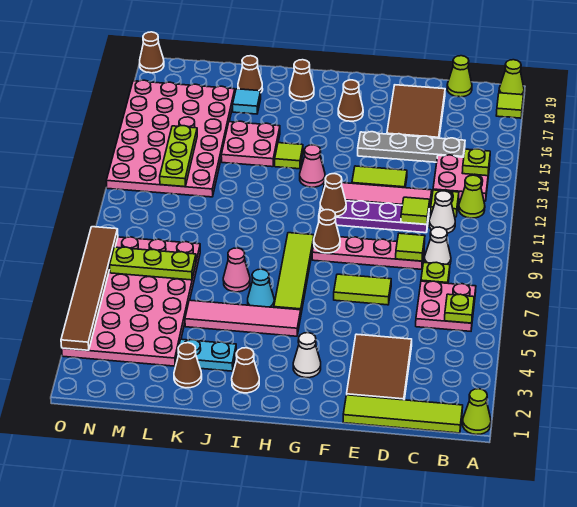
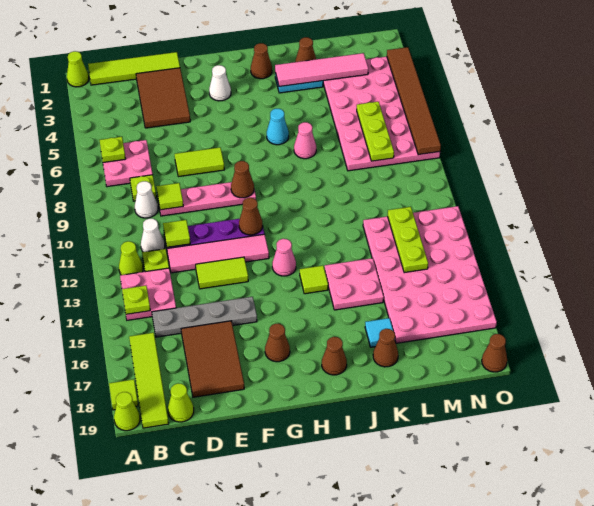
pink 1x4 tile [185,300,301,336] -> pink 1x4 tile moved to [275,53,368,87]
lime 1x4 tile [274,233,314,313] -> lime 1x4 tile moved to [129,333,169,428]
lime 1x3 plate [110,247,196,280] -> lime 1x3 plate turned to [357,102,394,161]

